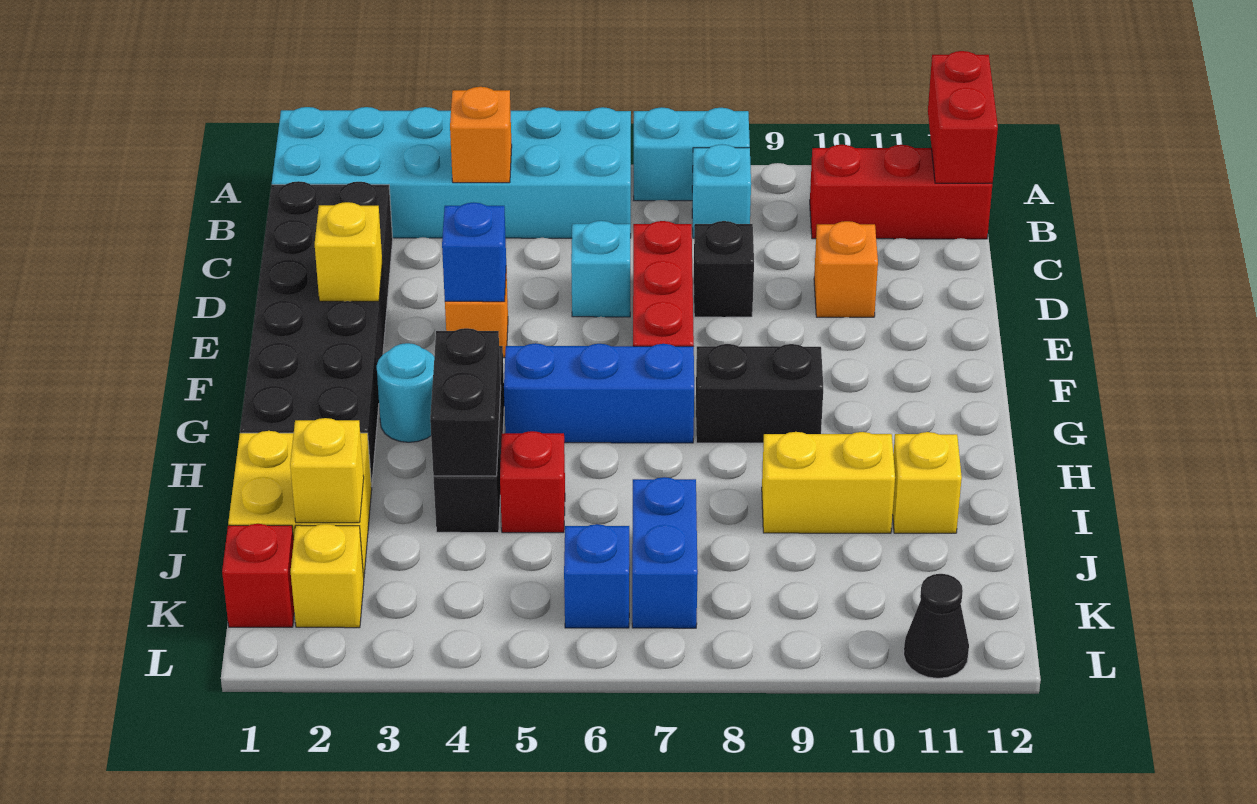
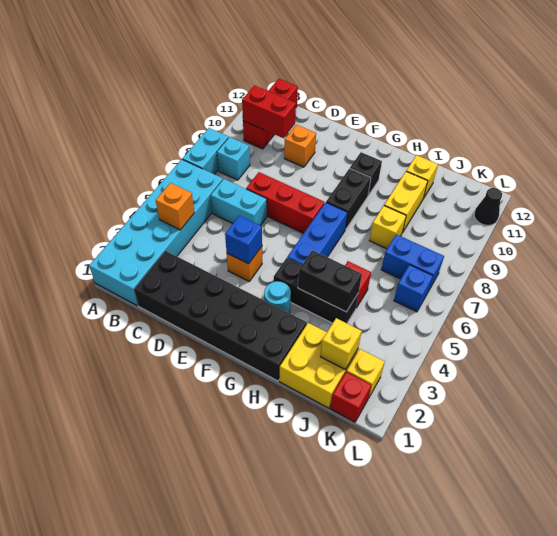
red 1x2 brick [928,51,998,183] -> red 1x2 brick moved to [242,85,296,138]
cyan 1x1 brick [571,221,630,317] -> cyan 1x2 brick [211,179,267,225]
black 1x1 brick [694,221,754,317] -> black 1x1 brick moved to [350,152,382,195]
yellow 1x1 brick [315,202,382,301] -> yellow 1x1 brick moved to [370,206,406,249]

